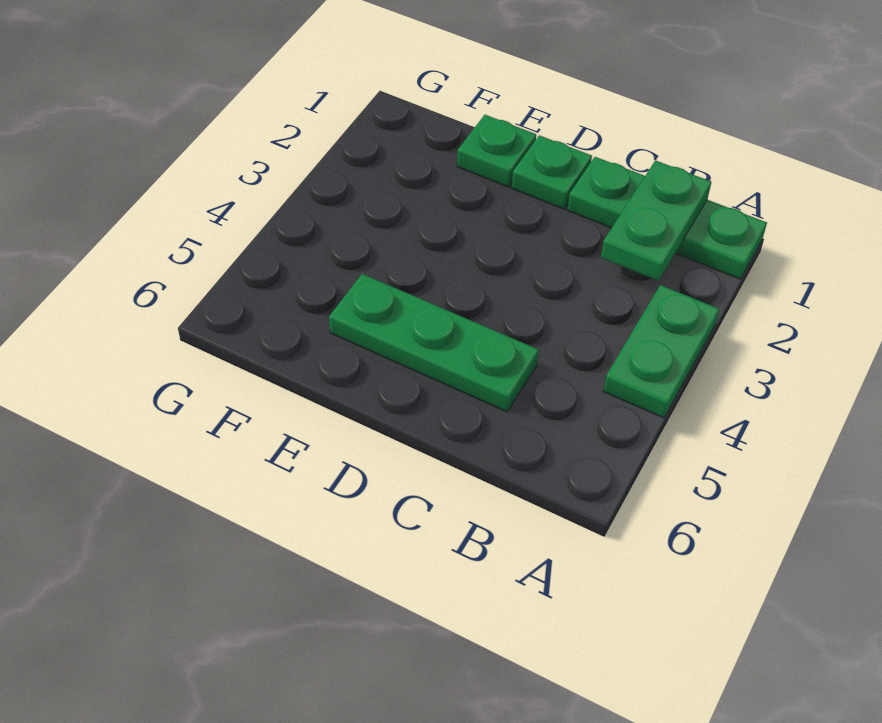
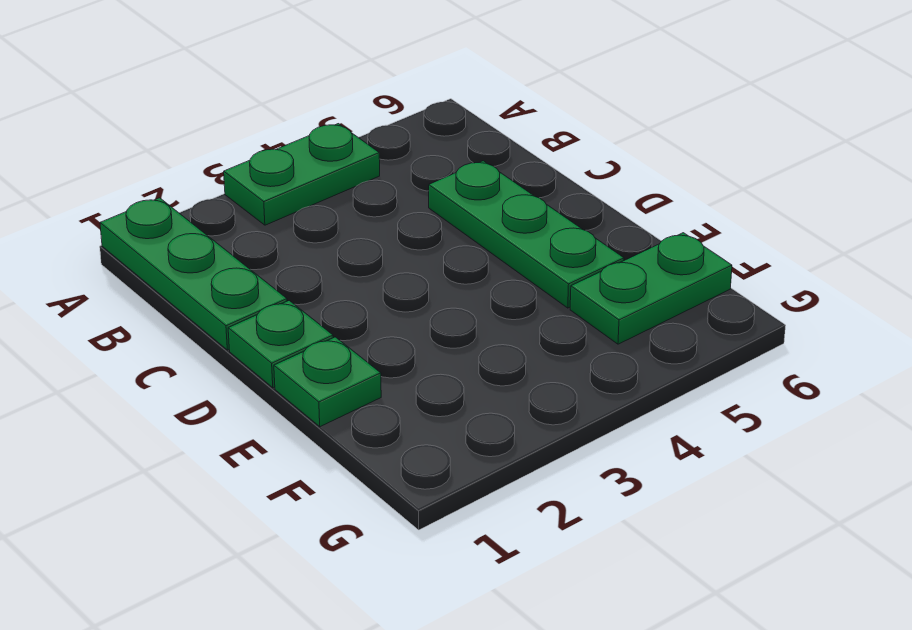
green 1x2 plate [601,160,711,281] -> green 1x2 plate moved to [570,233,732,344]

